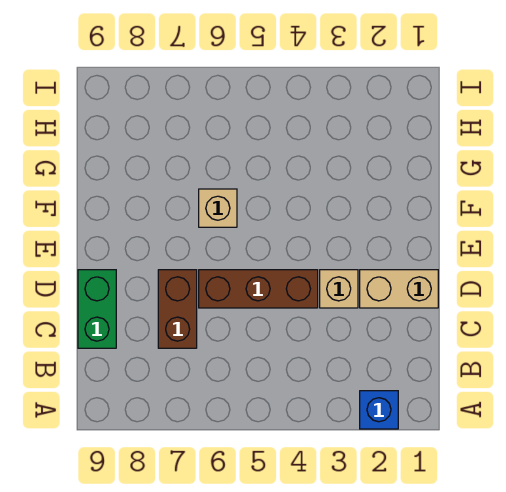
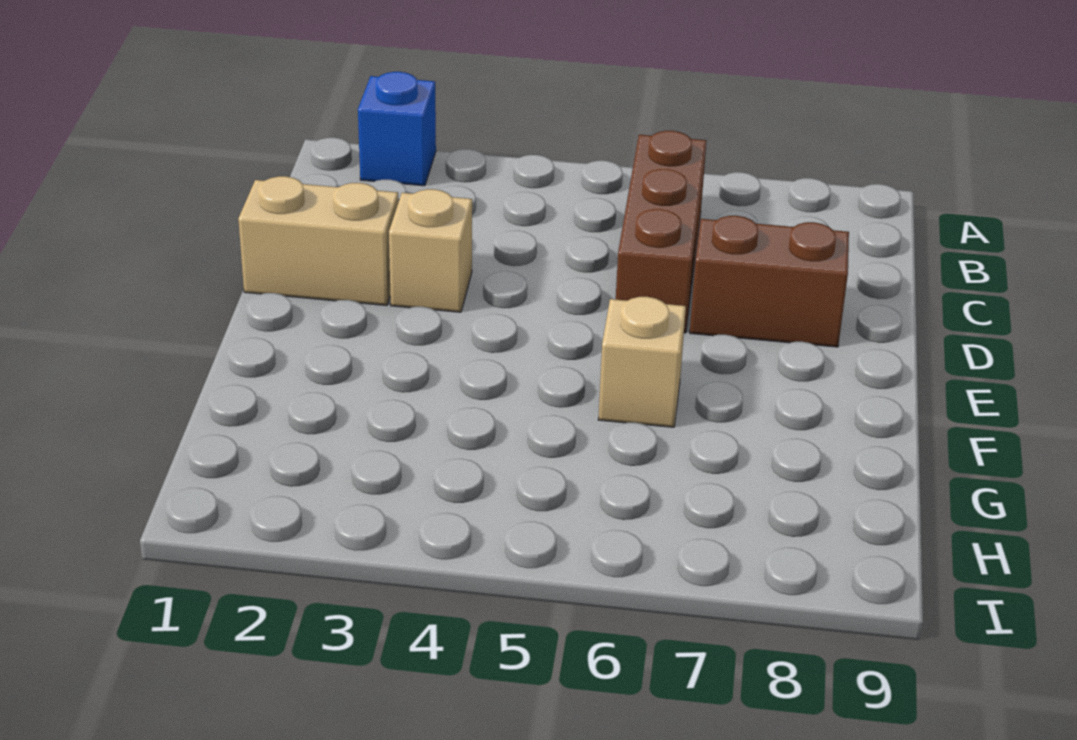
brown 1x2 brick [158,270,197,348] -> brown 1x2 brick turned to [690,216,849,347]
green 1x2 brick [78,270,116,348] -> none
brown 1x3 brick [199,270,318,308] -> brown 1x3 brick turned to [616,131,706,333]

